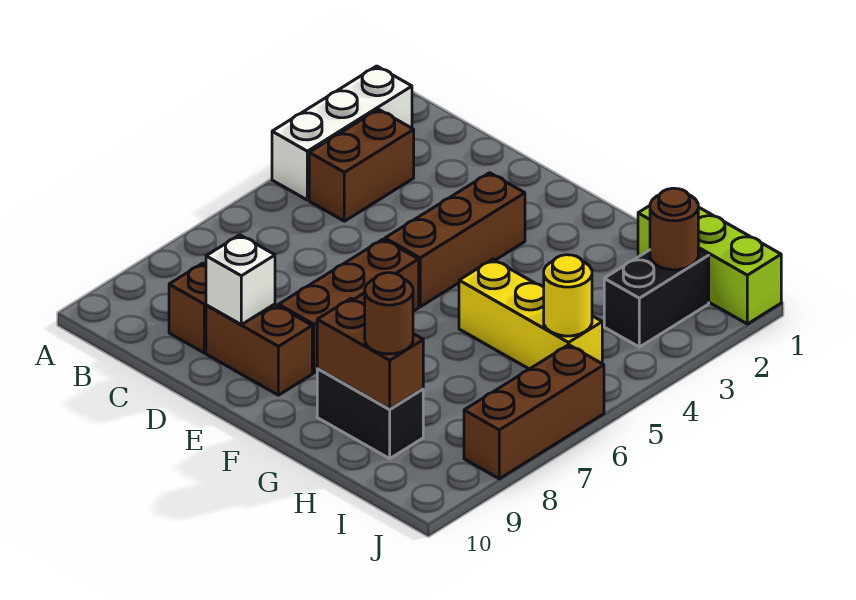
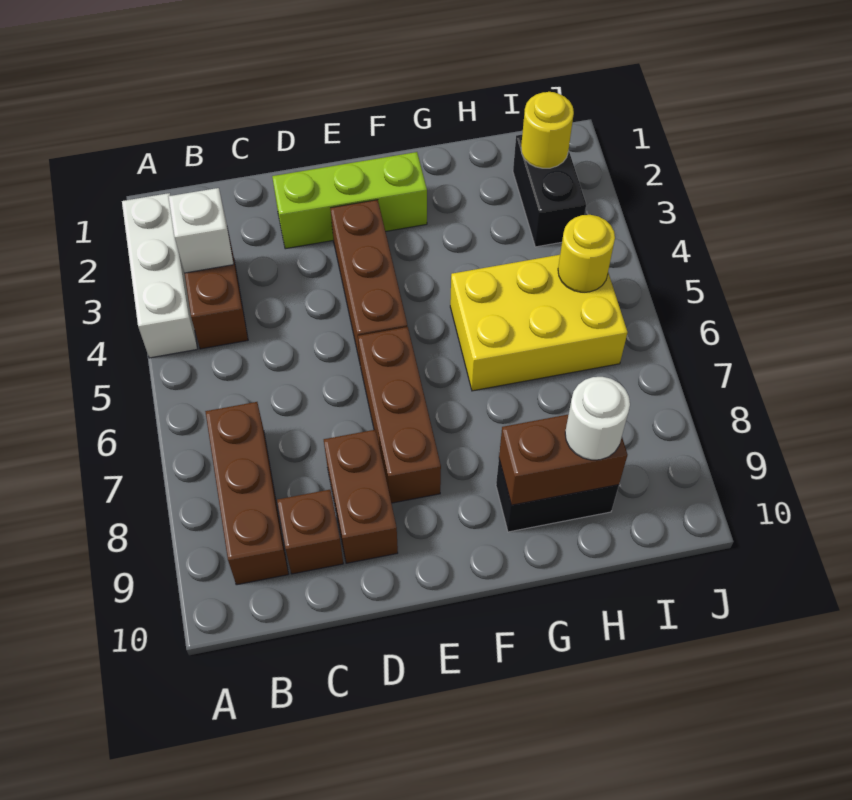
brown 1x2 brick [206,304,312,395] -> brown 1x2 brick turned to [324,430,398,563]
white 1x1 brick [206,235,275,325] -> white 1x1 brick moved to [169,188,234,273]
yellow 1x3 brick [459,259,602,369] -> yellow 2x3 brick [450,255,627,391]
lime 1x3 brick [638,206,781,324] -> lime 1x3 brick moved to [272,152,427,249]
brown 1x1 round brick [365,273,413,354] -> white 1x1 round brick [565,377,630,460]
brown 1x1 round brick [650,188,698,270] -> yellow 1x1 round brick [521,92,574,168]
brown 1x3 brick [464,345,604,479] -> brown 1x3 brick moved to [205,402,288,585]

